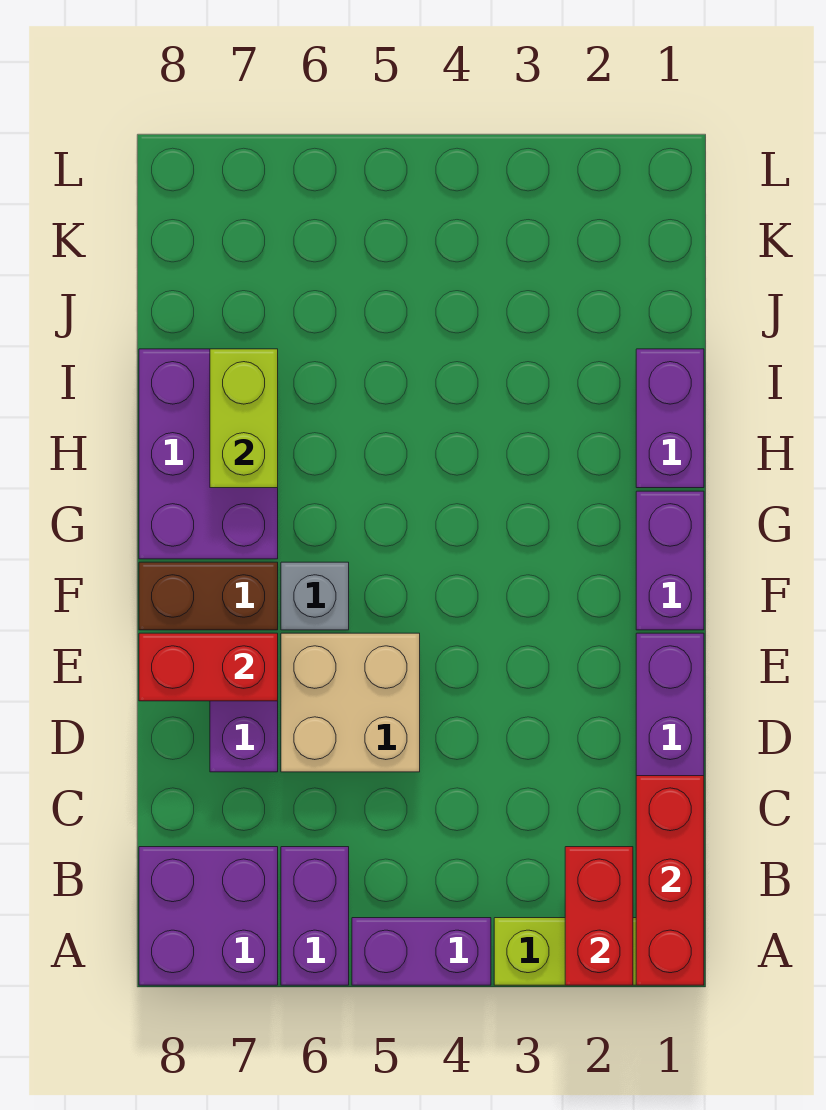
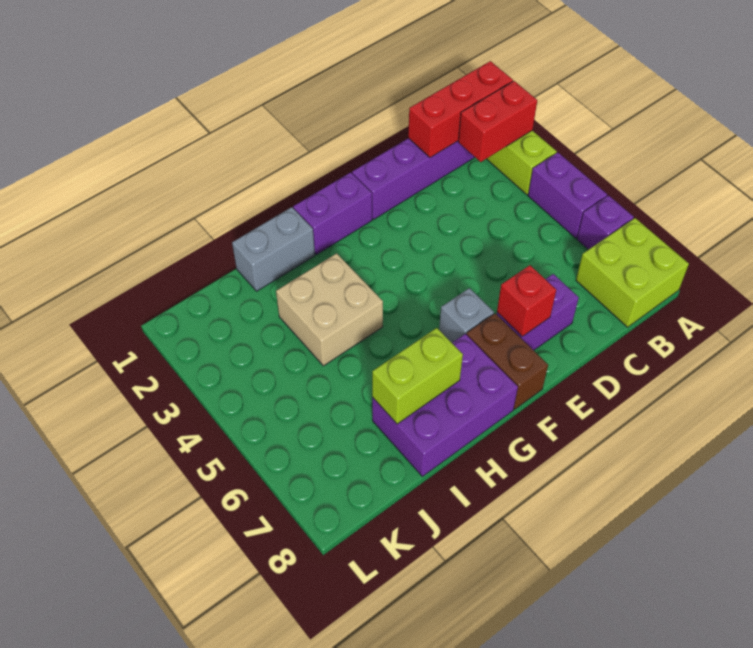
purple 1x2 brick [281,847,349,985] -> purple 1x1 brick [577,195,634,250]
purple 2x2 brick [139,847,278,985] -> lime 2x2 brick [576,218,689,327]
tan 2x2 brick [281,633,420,772] -> tan 2x2 brick moved to [276,253,383,366]
red 1x2 brick [139,633,278,701] -> red 1x1 brick [497,265,556,337]
purple 1x2 brick [636,349,704,488] -> grey 1x2 brick [232,207,315,291]

